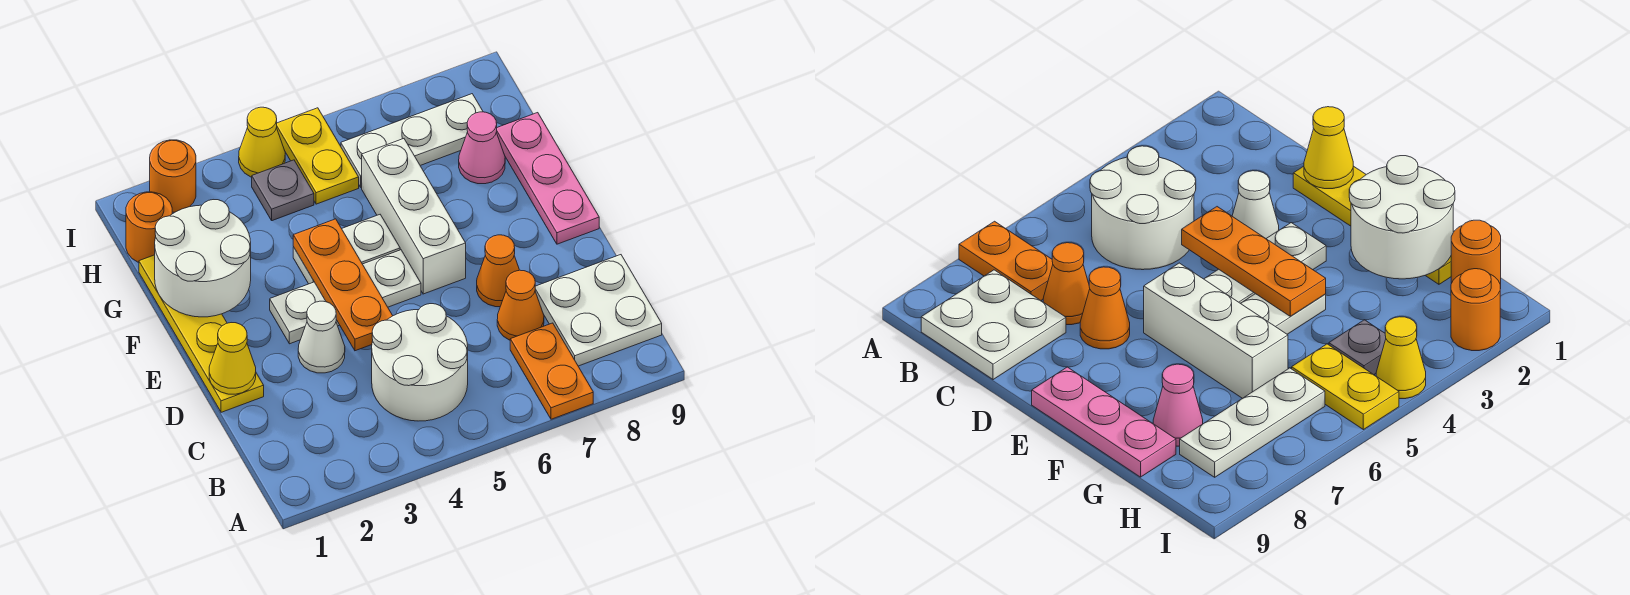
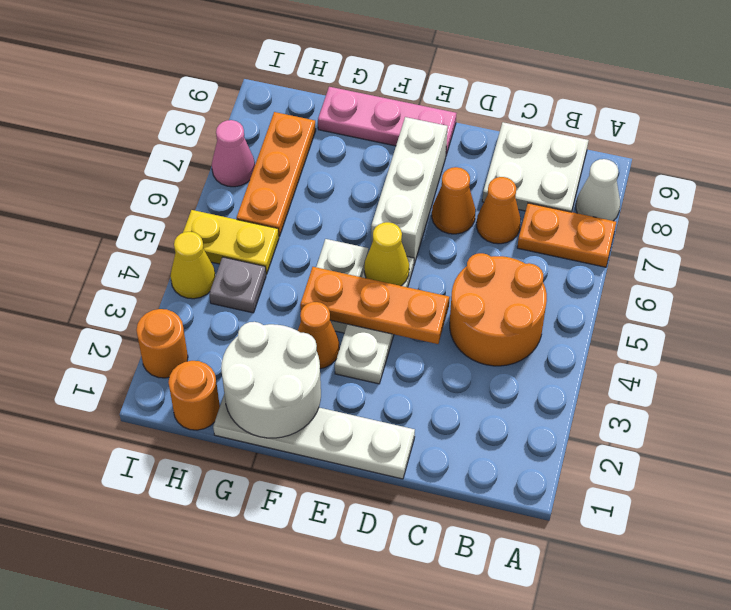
white 2x2 round brick [372,304,468,421] -> orange 2x2 round brick [450,253,547,366]
yellow 1x4 plate [139,255,264,412] -> white 1x4 plate [213,394,415,479]
yellow 1x1 cone [209,323,256,394] -> yellow 1x1 cone moved to [364,222,409,286]
white 1x1 cone [298,301,345,373] -> white 1x1 cone moved to [576,159,620,221]
white 1x3 brick [362,139,466,294] -> white 1x3 brick turned to [371,117,448,265]
none -> orange 1x1 cone [298,302,339,369]
pink 1x1 cone [459,112,505,184] -> pink 1x1 cone moved to [212,120,255,187]
white 1x3 plate [341,94,483,187] -> orange 1x3 plate [237,112,316,236]

